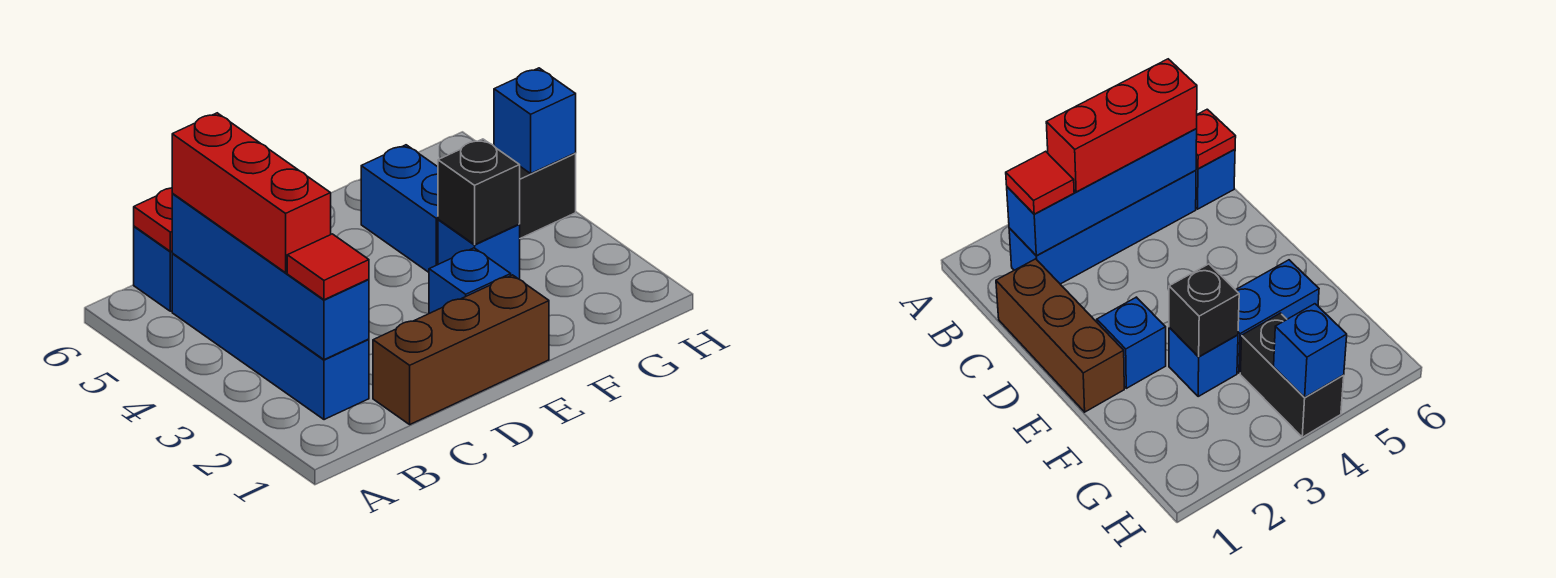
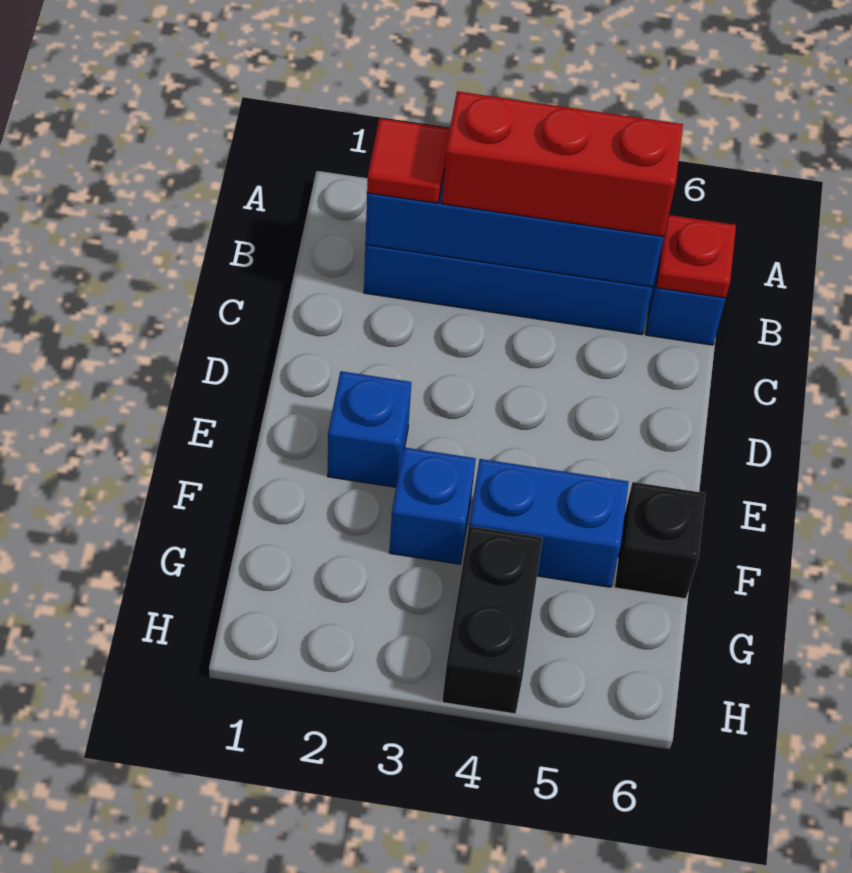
brown 1x3 brick [373,275,549,424] -> none
black 1x1 brick [438,139,520,245] -> black 1x1 brick moved to [614,482,705,599]
blue 1x1 brick [494,68,576,173] -> none

